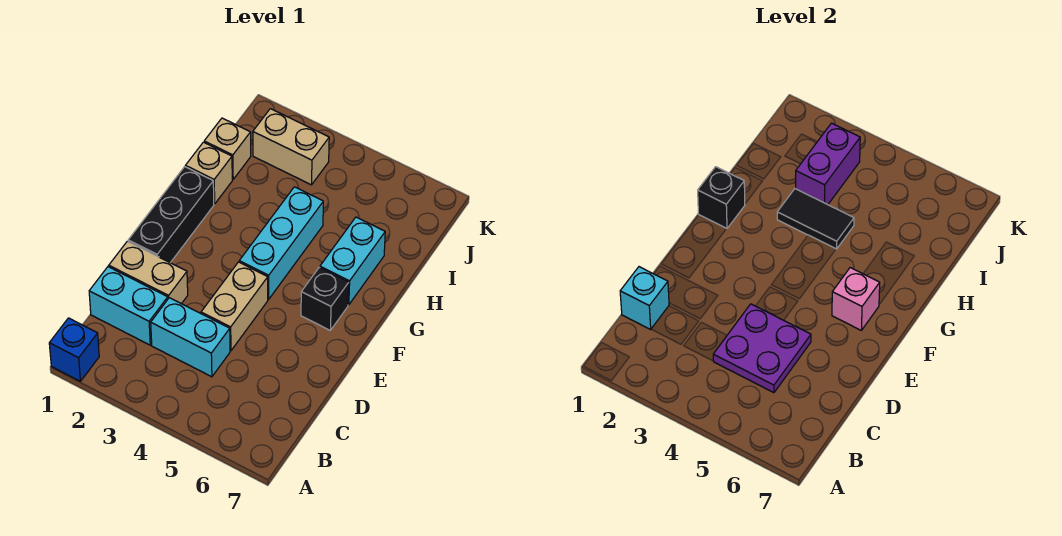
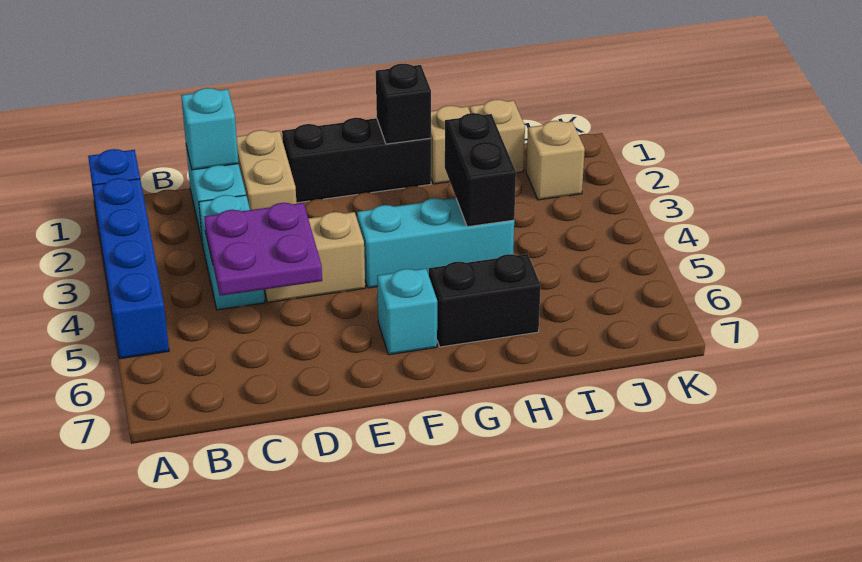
none -> blue 1x4 brick [93,178,169,359]
black 1x1 brick [301,268,349,330] -> cyan 1x1 brick [377,268,437,355]
pink 1x1 brick [832,268,880,330] -> none
cyan 1x2 brick [320,217,385,305] -> black 1x2 brick [429,254,541,347]
black 1x2 tile [777,189,854,249] -> black 1x2 brick [445,113,516,227]
purple 1x2 brick [796,123,860,205] -> none
tan 1x2 brick [253,109,329,185] -> tan 1x1 brick [526,121,585,200]

